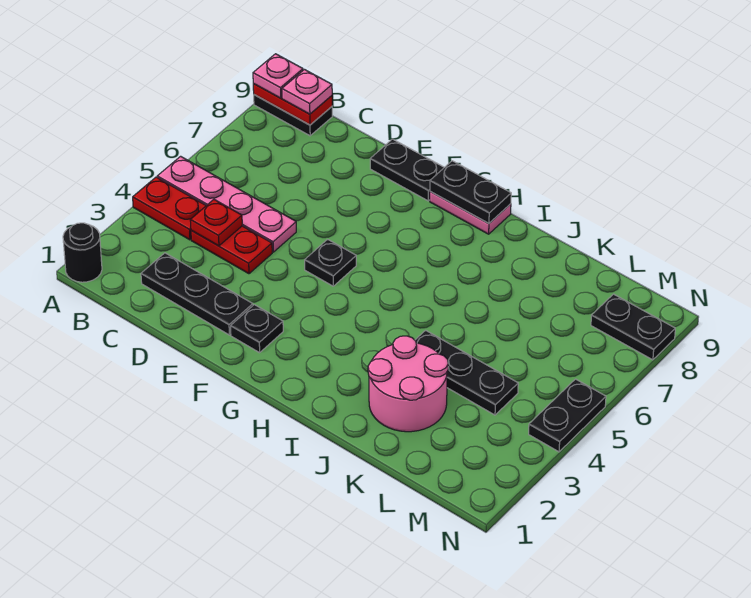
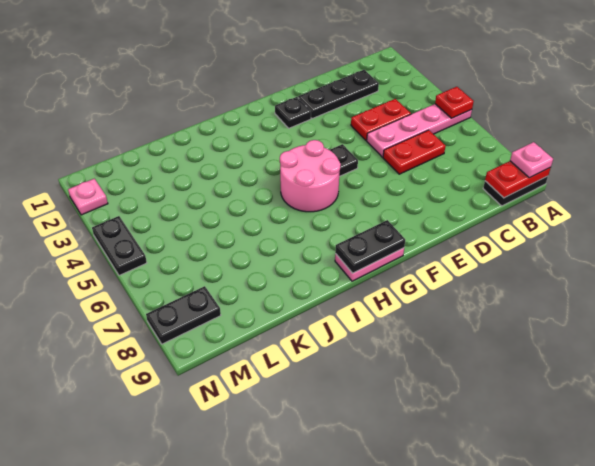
black 1x1 round brick [63,223,102,282] -> none
red 1x2 plate [133,177,206,240] -> red 1x2 plate moved to [383,130,446,174]
pink 1x1 plate [282,70,332,114] -> pink 1x1 plate moved to [68,179,108,215]
red 1x1 plate [190,200,242,246] -> red 1x1 plate moved to [435,87,474,118]
black 1x2 plate [370,139,444,201] -> none
pink 2x2 round brick [368,336,448,432] -> pink 2x2 round brick moved to [280,140,341,212]
black 1x3 plate [415,330,518,415] -> none

